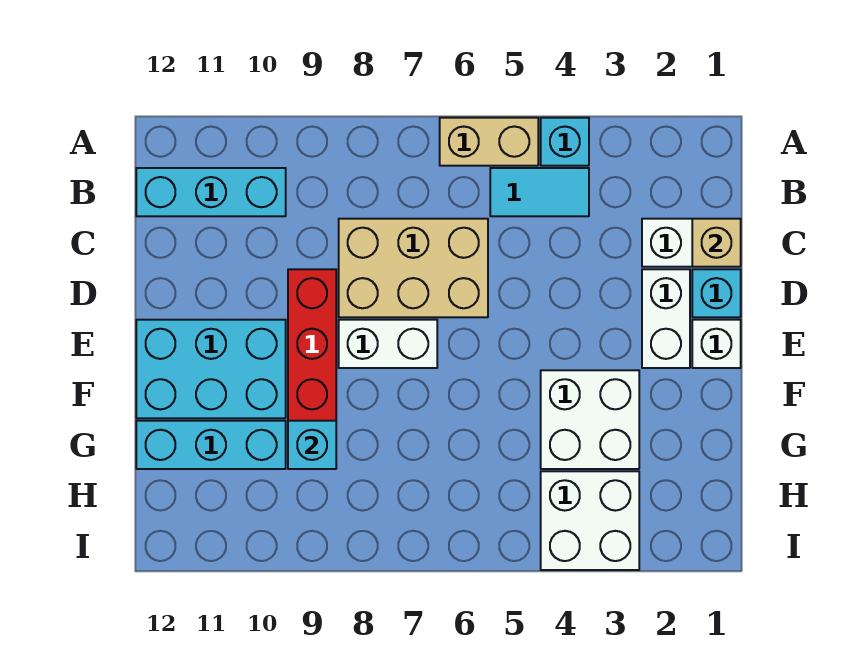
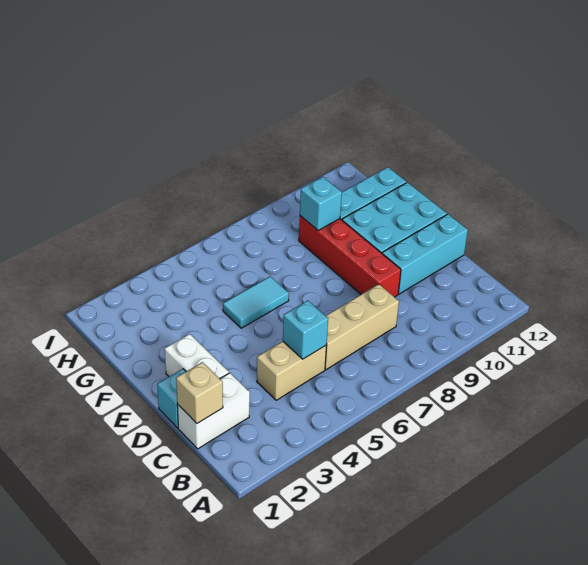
cyan 1x1 brick [541,118,589,166] -> cyan 1x1 brick moved to [283,301,328,359]
tan 1x2 brick [440,118,538,166] -> tan 1x2 brick moved to [257,341,327,400]
cyan 1x2 tile [490,168,589,216] -> cyan 1x2 tile moved to [223,276,289,328]
cyan 1x3 brick [136,168,286,216] -> cyan 1x3 brick moved to [382,214,468,294]
tan 2x3 brick [339,219,488,317] -> tan 1x3 brick [325,284,399,370]
white 1x1 brick [692,320,741,368] -> none
white 1x2 brick [339,320,437,368] -> none
white 2x2 brick [541,370,639,469] -> none
white 2x2 brick [541,471,639,570] -> none

